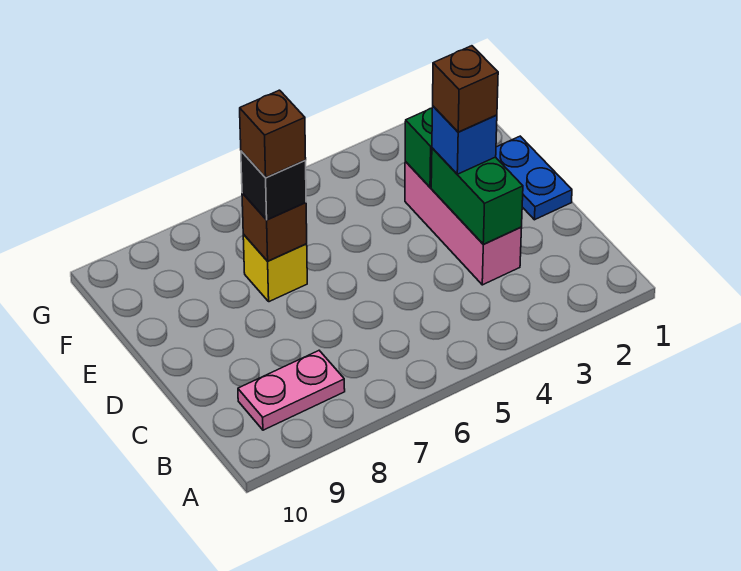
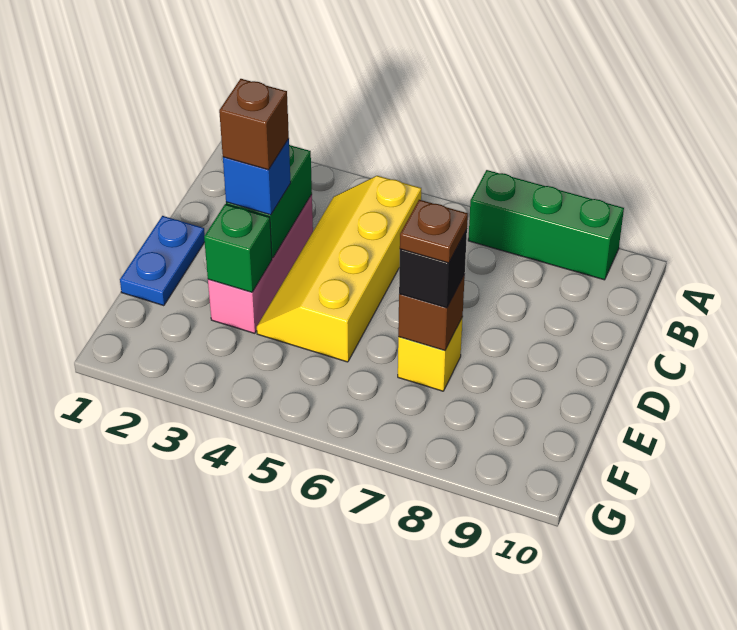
none -> green 1x3 brick [468,170,624,280]
none -> yellow 2x4 slope [257,176,421,362]
pink 1x2 plate [238,351,345,430] -> none
brown 1x1 brick [240,90,306,178] -> brown 1x1 plate [400,200,468,263]

